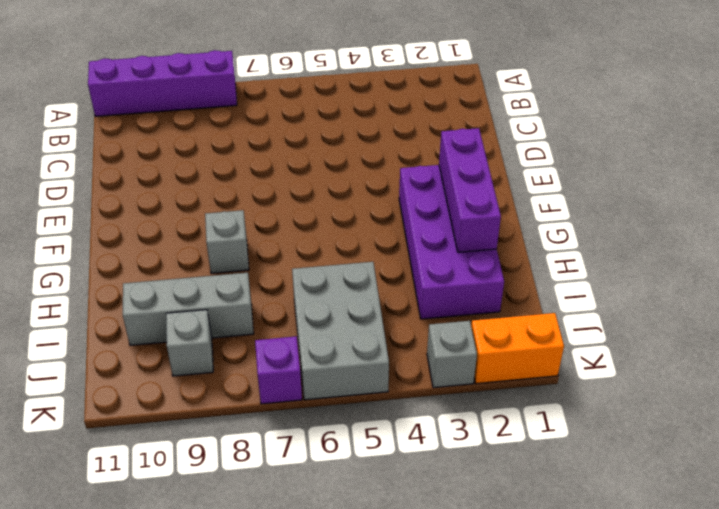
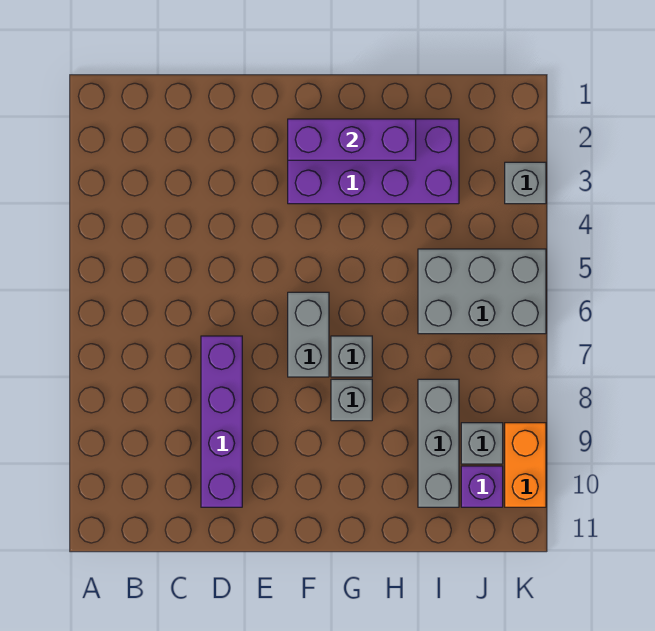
purple 1x4 brick [88,50,237,116] -> purple 1x4 brick moved to [201,336,242,507]
none -> grey 1x2 brick [288,292,329,377]
none -> grey 1x1 brick [331,336,372,377]
orange 1x2 brick [471,313,564,384] -> orange 1x2 brick moved to [505,423,546,507]
purple 1x1 brick [255,336,302,404] -> purple 1x1 brick moved to [461,466,503,507]

